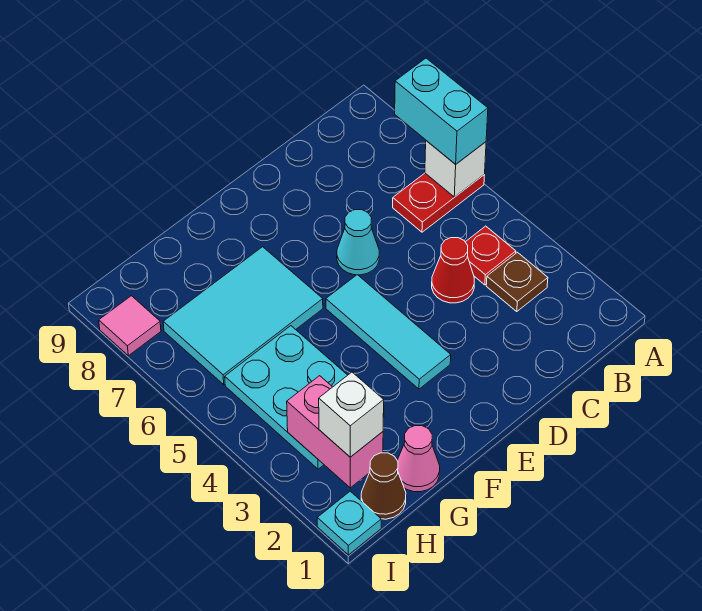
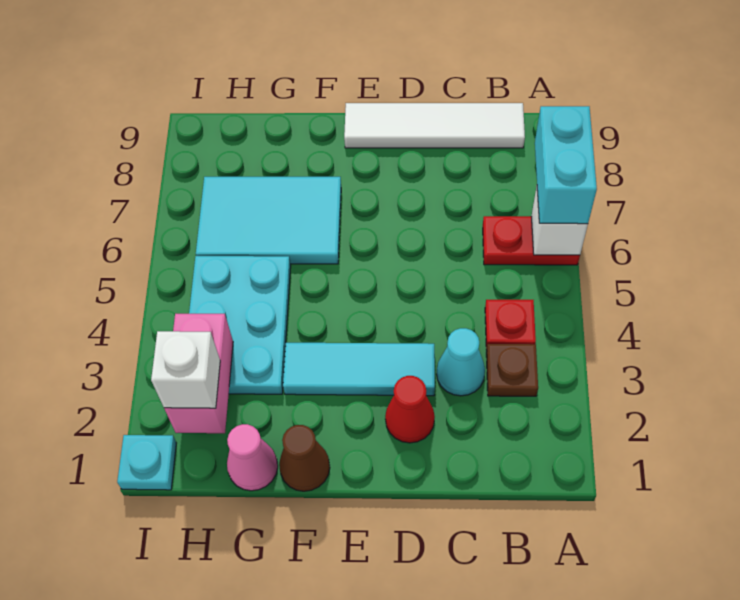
none -> white 1x4 tile [344,103,525,148]
red 1x1 cone [432,238,474,303] -> red 1x1 cone moved to [385,376,435,443]
cyan 1x1 cone [337,210,379,275] -> cyan 1x1 cone moved to [437,328,485,396]
cyan 1x3 tile [326,275,451,389] -> cyan 1x3 tile turned to [283,343,435,396]
brown 1x1 cone [361,453,406,519] -> brown 1x1 cone moved to [279,425,330,491]
pink 1x1 tile [99,296,161,356] -> none

